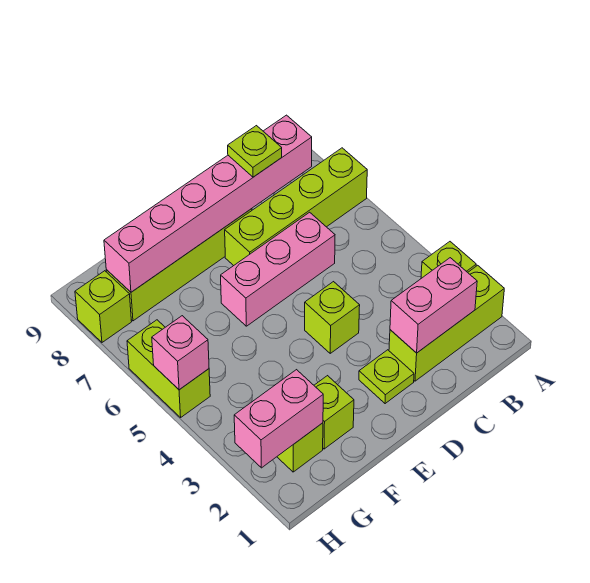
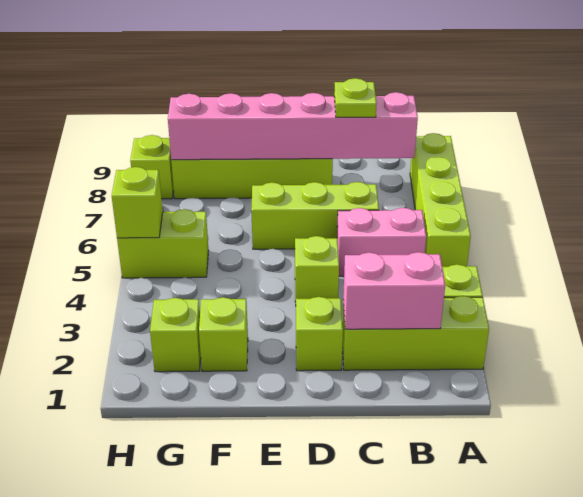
lime 1x4 brick [225,148,367,266] -> lime 1x4 brick turned to [410,133,471,267]
pink 1x3 brick [221,212,335,326] -> lime 1x3 brick [251,182,379,249]
lime 1x1 plate [359,350,414,404] -> lime 1x1 brick [296,297,343,371]
pink 1x2 brick [234,370,323,468] -> pink 1x2 brick moved to [337,208,426,276]
lime 1x2 brick [127,320,210,417] -> lime 1x2 brick turned to [117,209,209,278]
pink 1x1 brick [152,316,209,390] -> lime 1x1 brick [112,167,163,238]

